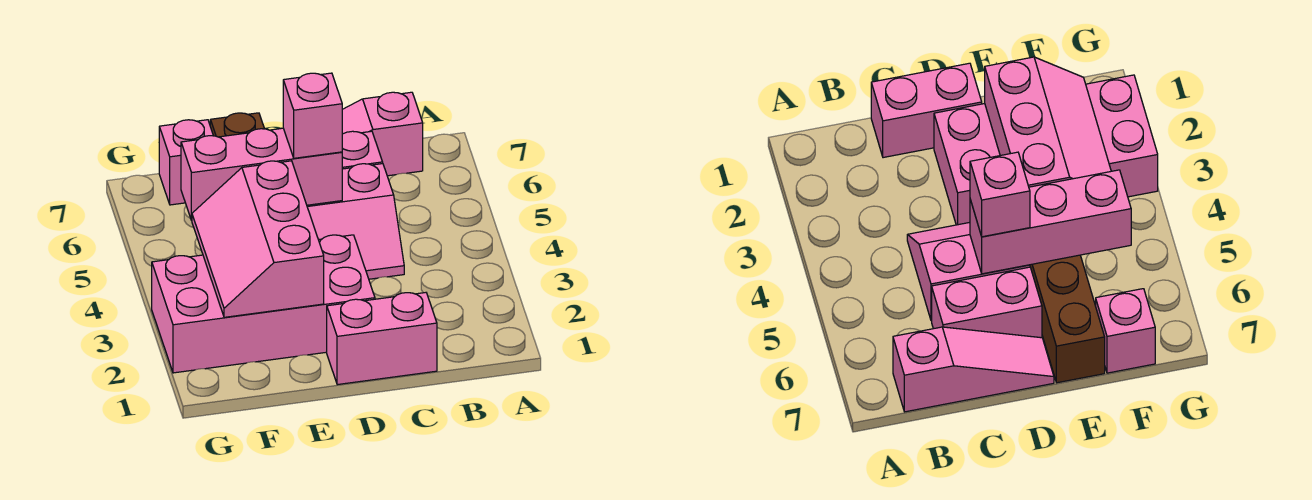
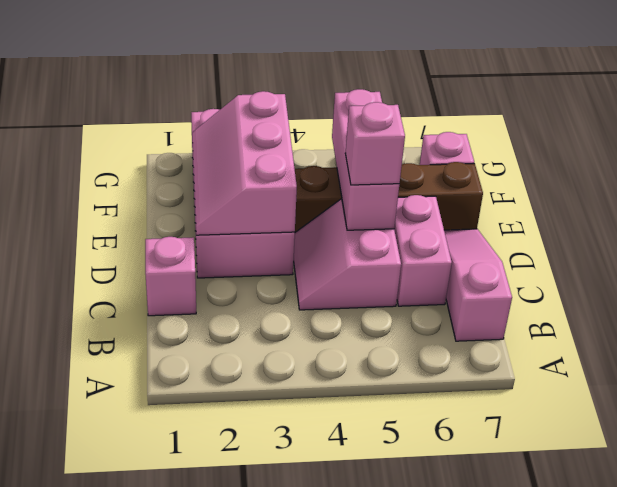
pink 1x2 brick [327,293,437,385] -> pink 1x1 brick [145,237,196,316]
pink 2x3 slope [192,161,324,317] -> pink 2x3 slope turned to [192,91,297,235]

